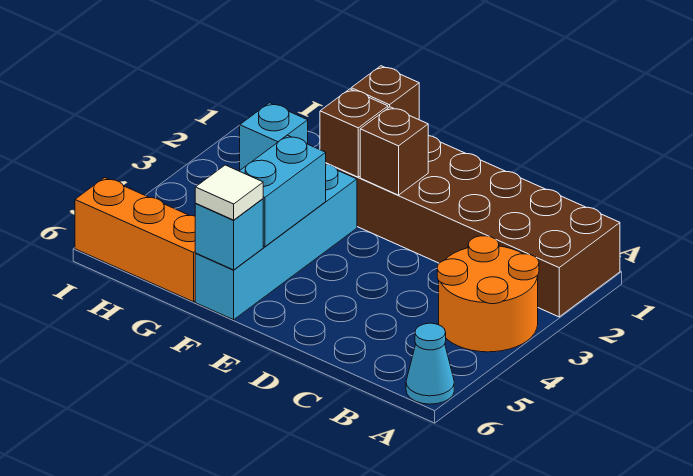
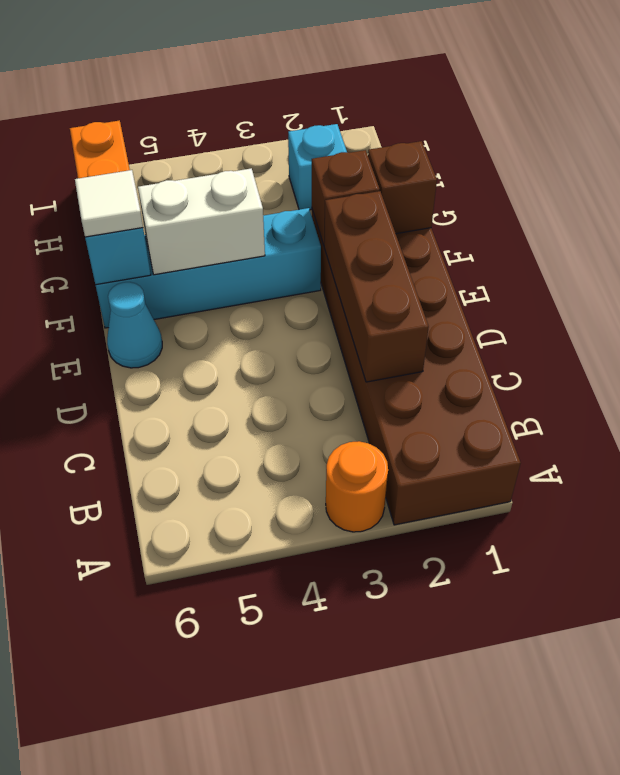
orange 2x2 round brick [437,236,539,352] -> orange 1x1 round brick [326,441,388,532]
cyan 1x1 cone [406,323,454,404] -> cyan 1x1 cone moved to [107,282,162,368]
brown 1x1 brick [360,107,428,195] -> brown 1x3 brick [324,191,429,382]
cyan 1x2 brick [240,135,326,247] -> white 1x2 brick [138,168,265,275]

